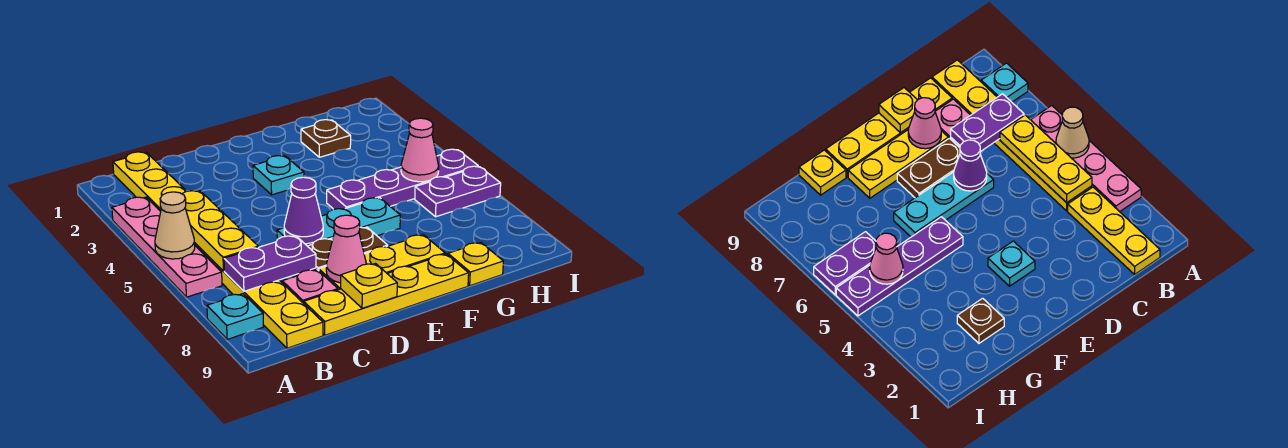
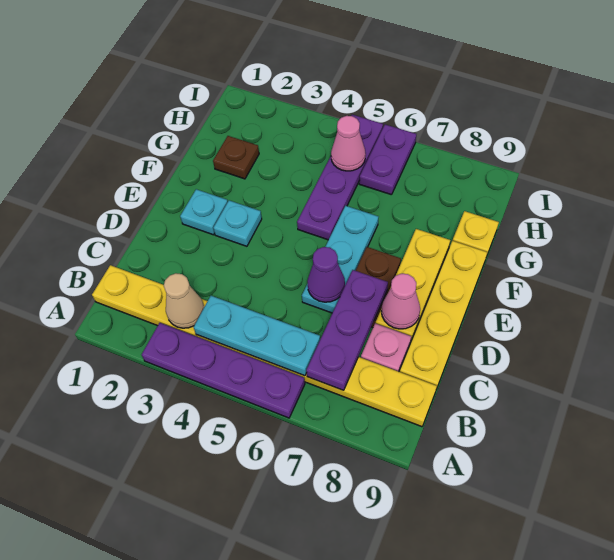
pink 1x4 plate [112,197,222,297] -> purple 1x4 plate [141,323,305,418]
tan 1x1 cone [155,192,195,259] -> tan 1x1 cone moved to [164,273,204,328]
cyan 1x1 plate [207,294,263,339] -> cyan 1x1 plate moved to [180,189,228,235]
yellow 1x3 plate [182,191,258,271] -> cyan 1x3 plate [194,296,320,376]
purple 1x2 plate [224,236,316,291] -> purple 1x3 plate [306,270,388,390]
yellow 1x1 plate [341,263,397,308] -> none

